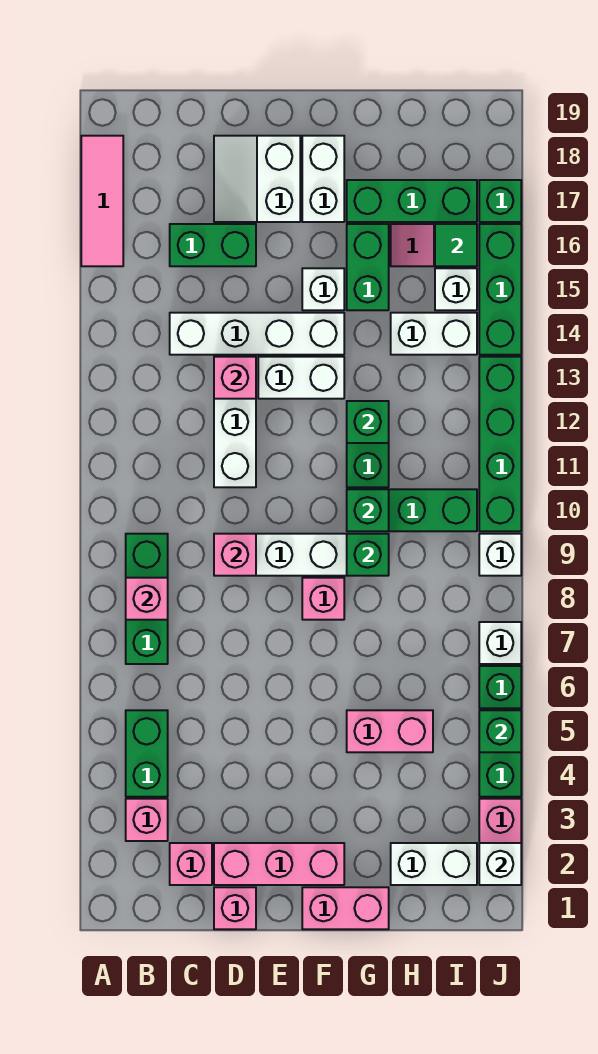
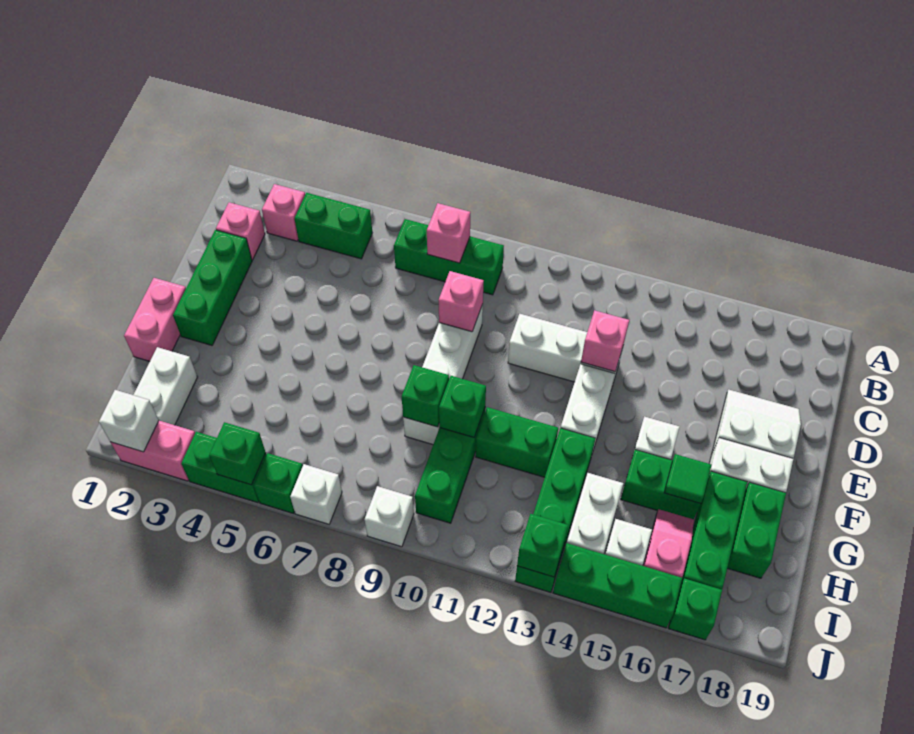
pink 1x3 tile [81,136,123,266] -> none
white 1x4 brick [170,313,344,355] -> none
green 1x2 brick [170,224,256,266] -> green 1x2 brick moved to [727,483,786,578]
pink 1x1 brick [214,887,256,929] -> none
pink 1x3 brick [214,843,344,885] -> green 1x3 brick [173,230,252,345]
pink 1x1 brick [302,578,344,620] -> none
pink 1x2 brick [347,710,433,752] -> none
green 1x1 brick [347,401,389,443] -> green 1x1 brick moved to [517,514,568,577]
green 1x1 tile [435,224,477,266] -> green 1x1 tile moved to [664,454,711,504]
green 1x4 brick [479,357,521,531] -> green 1x4 brick turned to [515,428,596,592]

